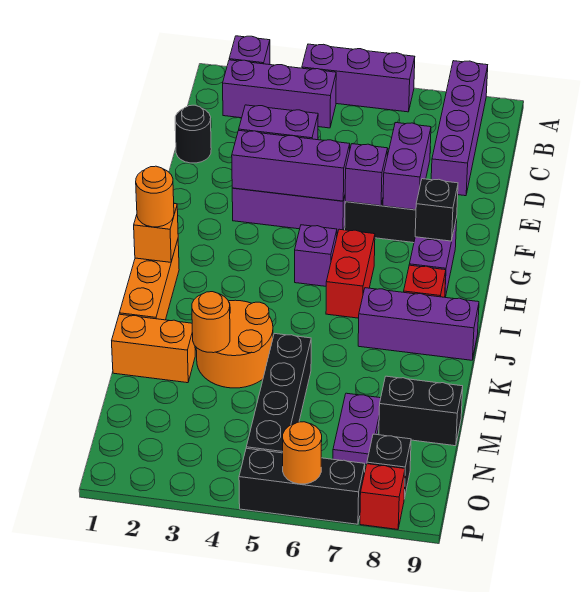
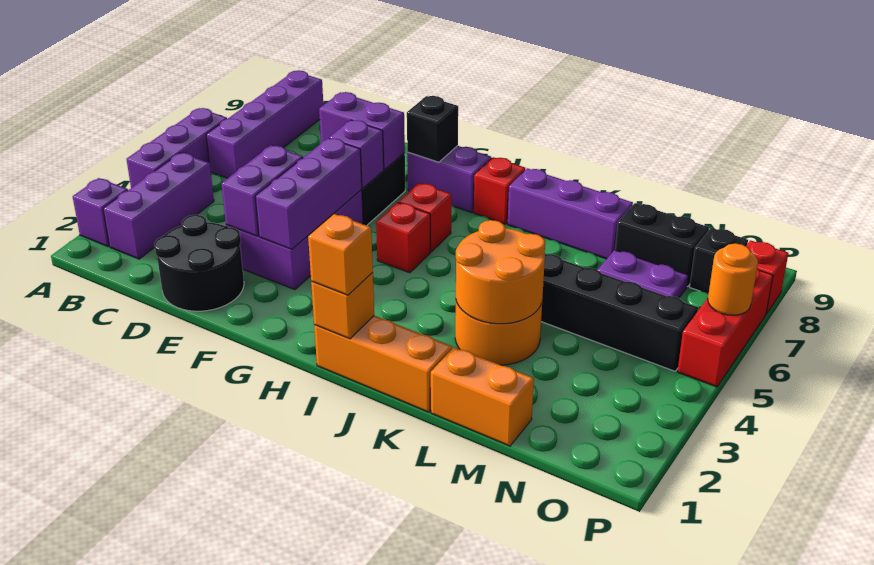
purple 1x4 brick [431,61,488,196] -> purple 1x4 brick turned to [206,70,323,178]
black 1x1 round brick [175,105,211,163] -> black 2x2 round brick [154,215,244,311]
purple 1x1 brick [295,225,337,286] -> red 1x1 brick [376,202,430,273]
red 1x2 brick [326,229,375,318] -> red 1x1 brick [398,183,451,252]
orange 1x1 round brick [136,166,174,227] -> orange 1x1 brick [308,214,373,295]
purple 1x3 brick [358,288,479,360] -> purple 1x3 brick turned to [508,168,633,259]
orange 1x2 brick [112,314,195,383] -> orange 1x2 brick turned to [431,347,534,446]
orange 1x1 round brick [192,292,230,353] -> orange 2x2 round brick [456,220,545,324]
black 1x2 brick [379,376,463,446] -> black 1x2 brick turned to [615,203,709,287]
black 1x3 brick [239,448,365,524] -> red 1x3 brick [677,268,773,387]

